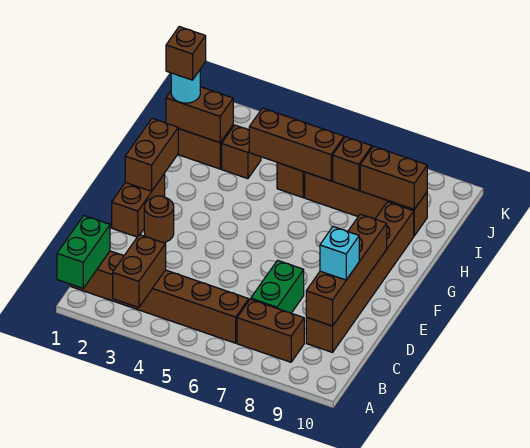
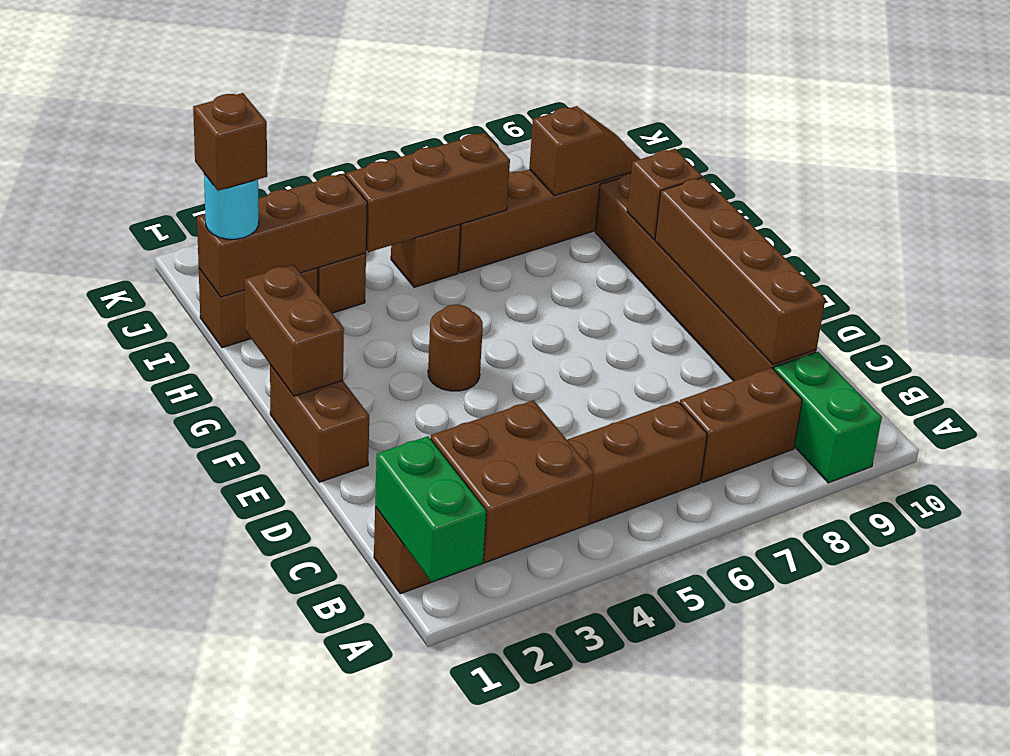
brown 1x2 brick [113,235,166,308] -> brown 2x2 brick [431,400,594,562]
green 1x2 brick [251,260,304,313] -> green 1x2 brick moved to [774,352,882,483]
cyan 1x1 brick [320,227,359,280] -> none
brown 1x1 round brick [144,196,174,243] -> brown 1x1 round brick moved to [428,305,483,391]
brown 1x2 brick [166,87,233,143] -> brown 1x3 brick [197,174,367,297]
brown 1x1 brick [333,137,372,190] -> brown 1x1 brick moved to [627,149,702,240]
brown 1x2 brick [360,146,427,209] -> brown 1x2 slope [529,106,640,196]

